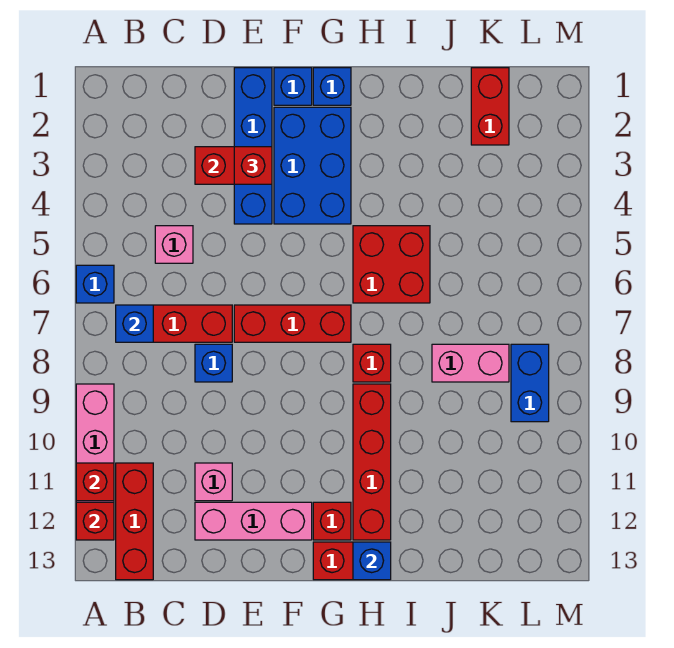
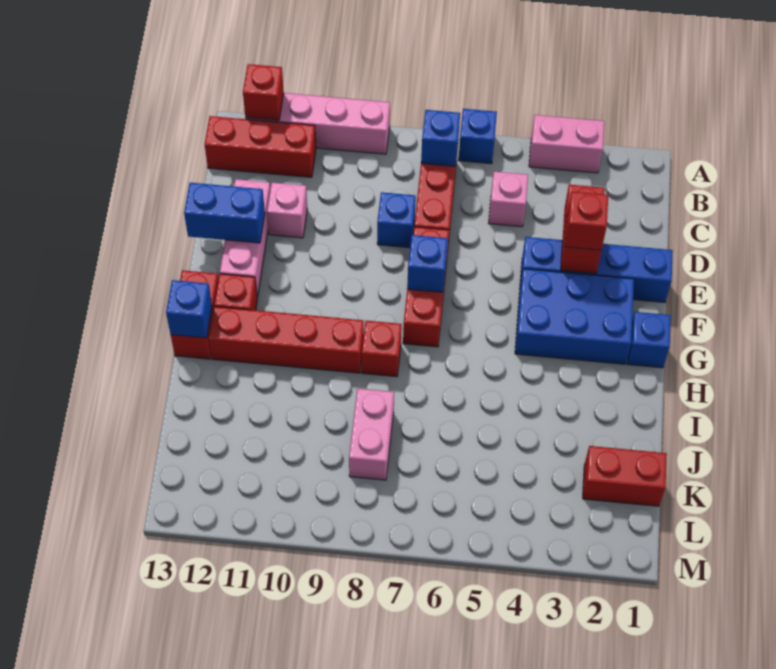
none -> pink 1x2 brick [529,115,604,173]
red 1x1 brick [76,463,114,501] -> none
blue 1x1 brick [274,68,312,105] -> blue 1x1 brick moved to [407,235,448,292]
red 2x2 brick [353,226,430,303] -> none
blue 1x2 brick [511,344,549,422] -> blue 1x2 brick moved to [184,183,265,243]

